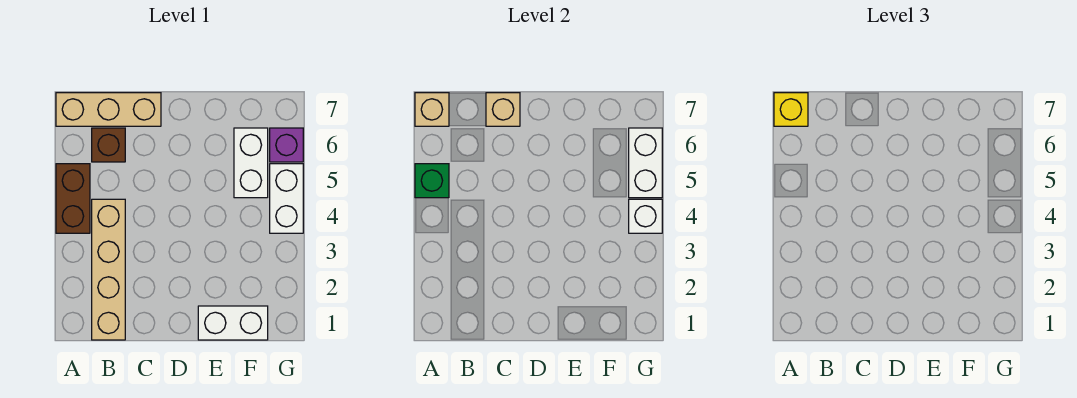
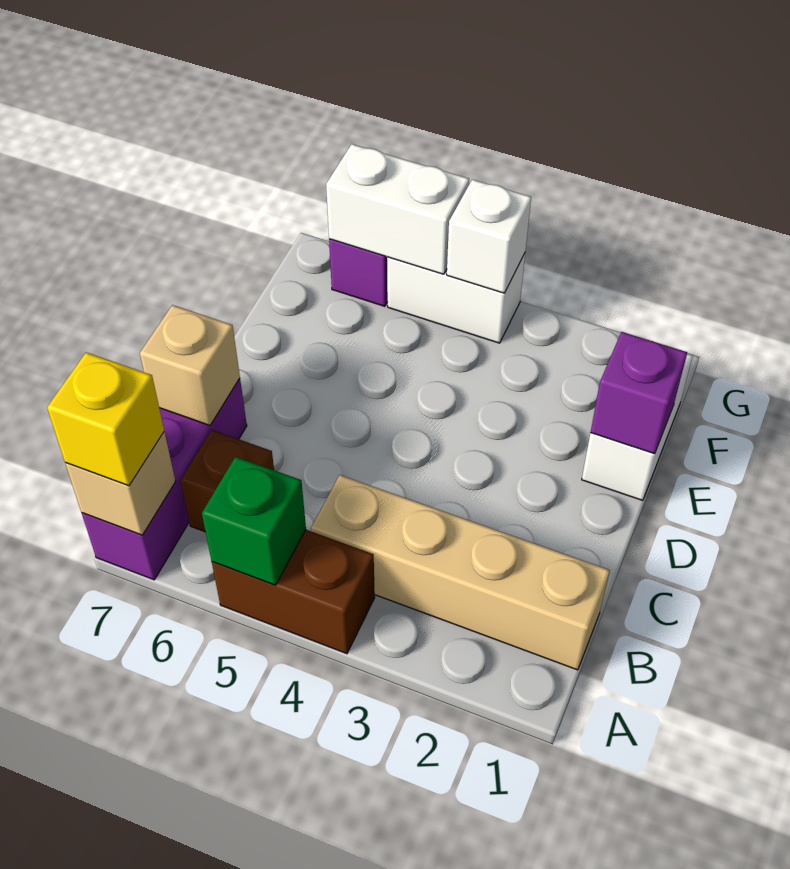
tan 1x3 brick [56,93,161,126] -> purple 1x3 brick [82,379,247,580]
none -> purple 1x1 brick [591,332,687,454]
white 1x2 brick [234,128,268,198] -> none

